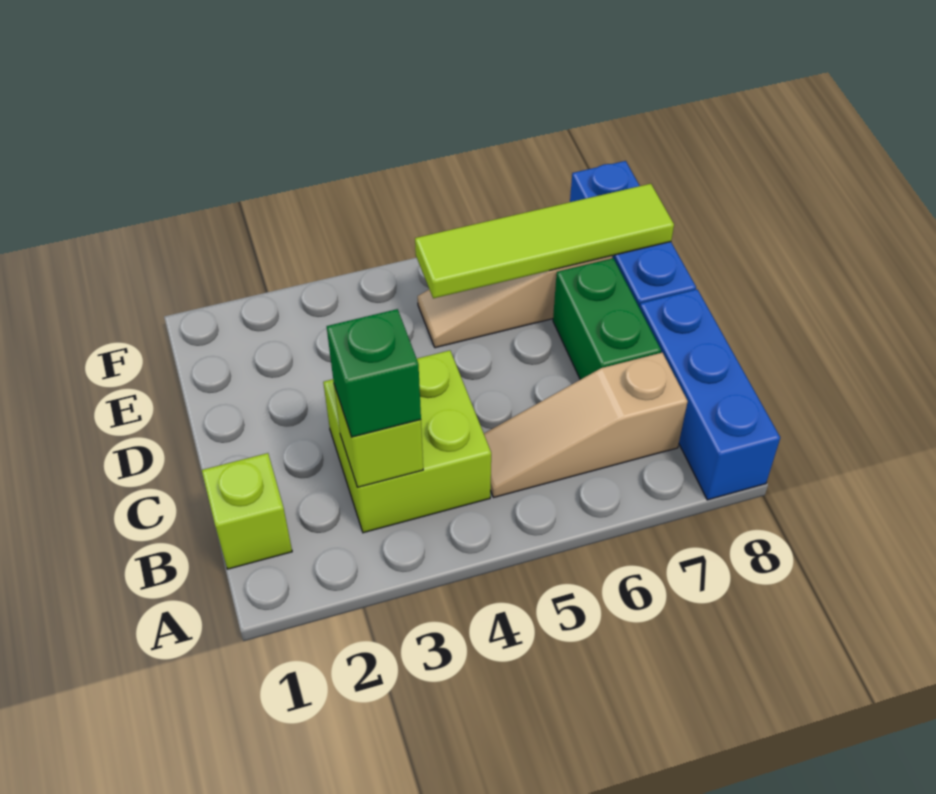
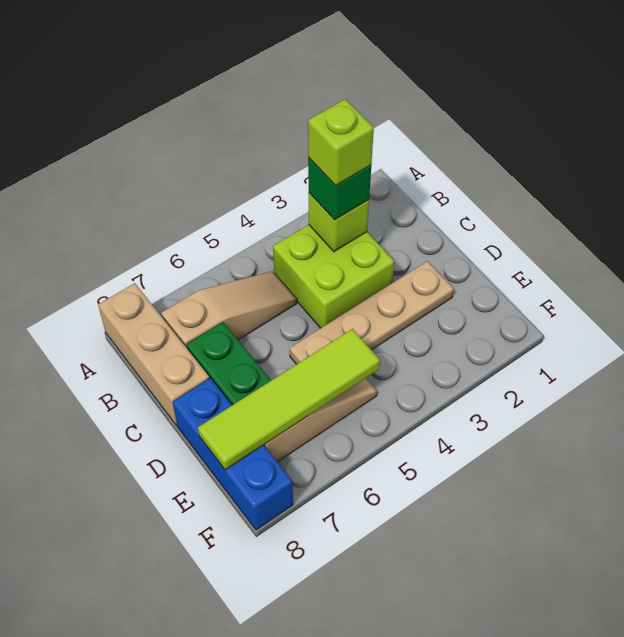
blue 1x3 brick [640,289,780,500] -> tan 1x3 brick [98,283,210,426]
lime 1x1 brick [202,453,292,569] -> lime 1x1 brick moved to [308,99,374,186]
none -> tan 1x4 plate [290,261,454,364]

